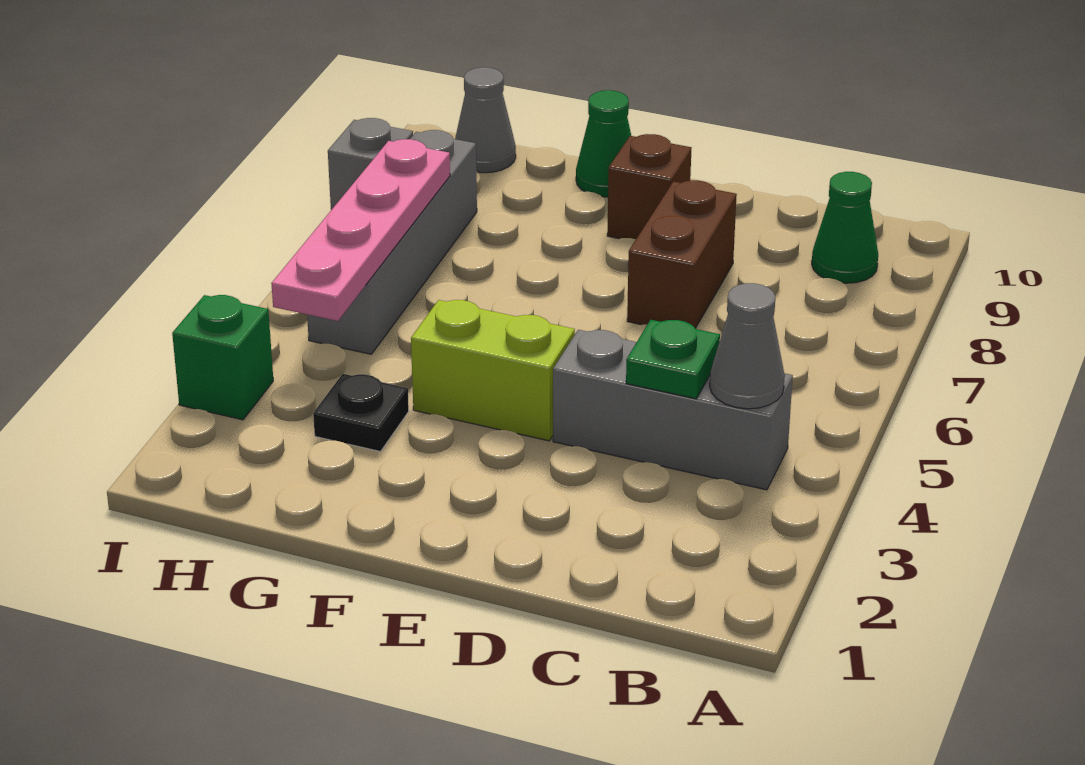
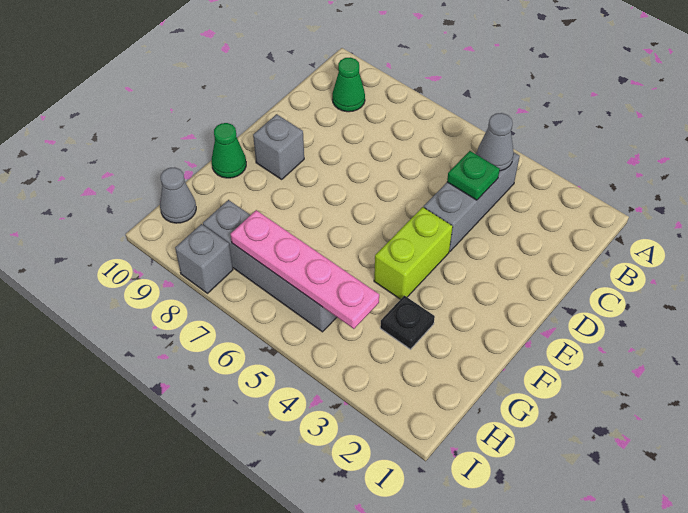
brown 1x2 brick [627,180,737,328] -> none
brown 1x1 brick [607,134,692,239] -> grey 1x1 brick [253,114,304,179]
green 1x1 brick [172,295,273,420] -> none

